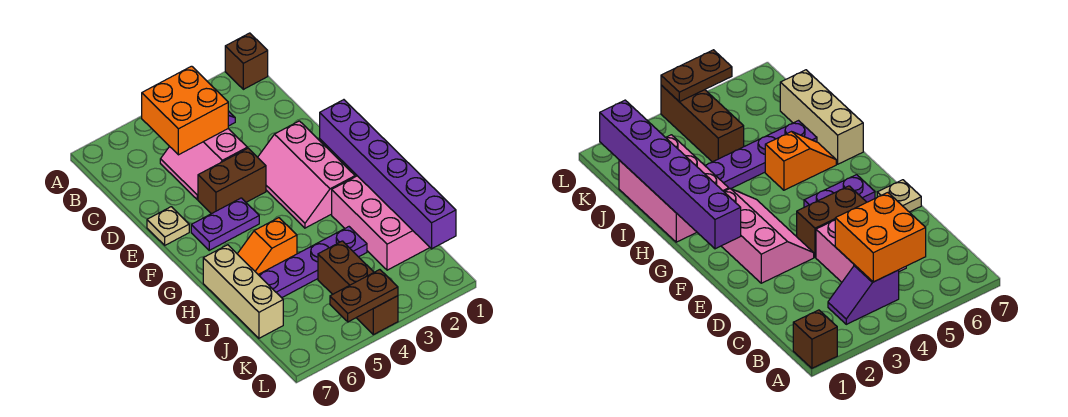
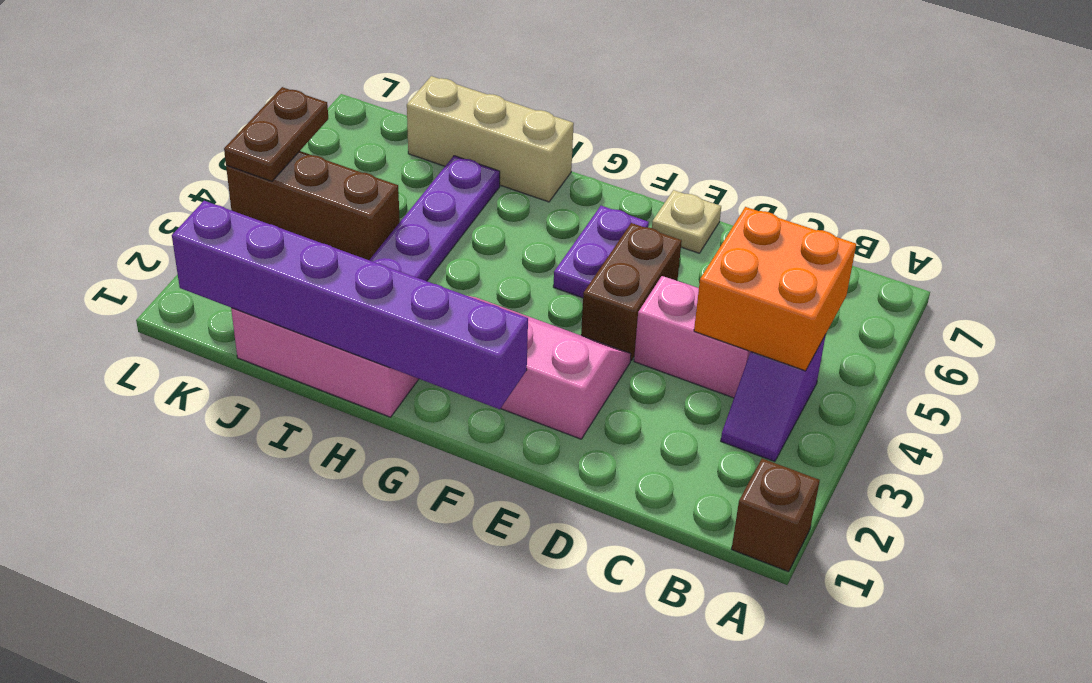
orange 1x2 slope [238,218,297,274] -> none

